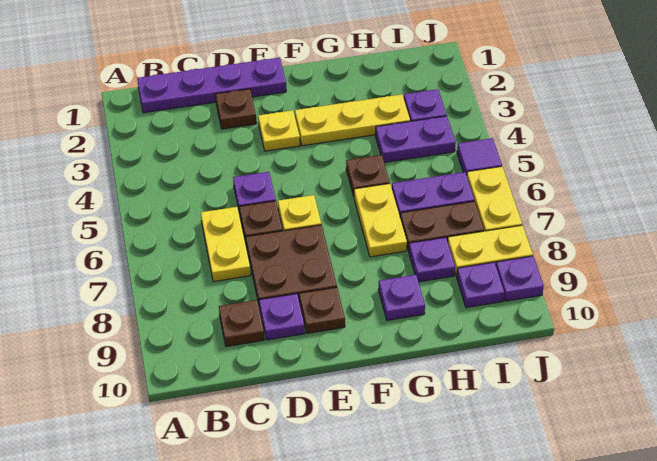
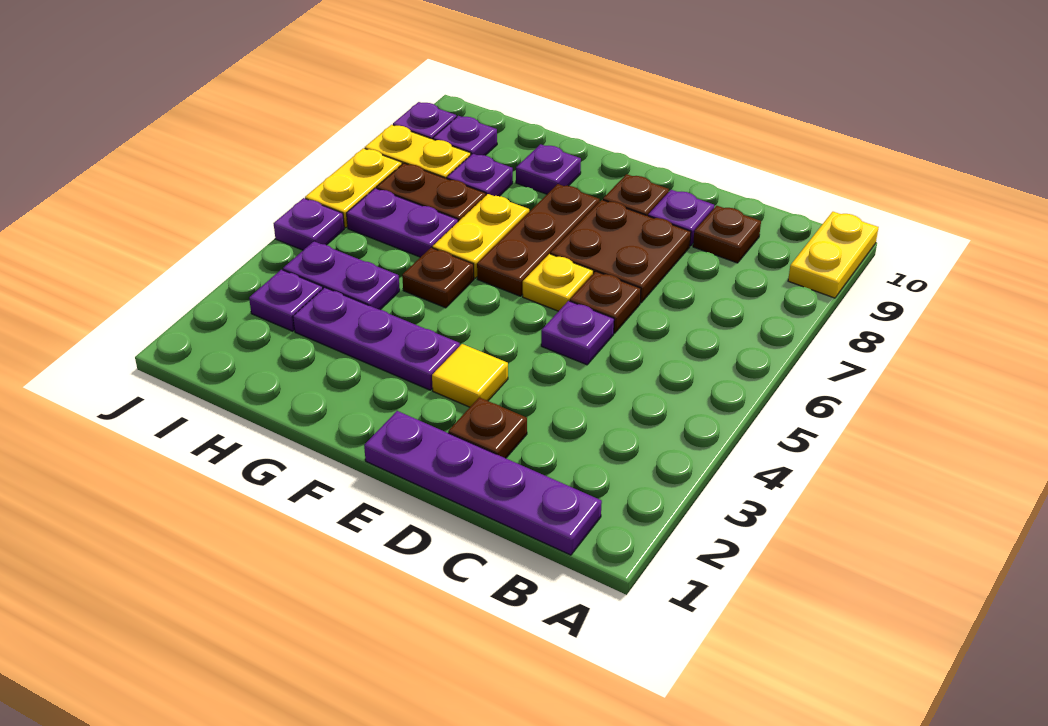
yellow 1x2 plate [201,207,251,282] -> yellow 1x2 plate moved to [788,212,879,298]
yellow 1x1 plate [258,110,300,151] -> yellow 1x1 tile [432,344,508,407]
yellow 1x3 plate [295,94,410,146] -> purple 1x3 plate [293,287,460,390]
none -> brown 1x3 plate [477,184,600,296]
purple 1x1 tile [457,138,502,175] -> purple 1x1 plate [274,198,344,250]

